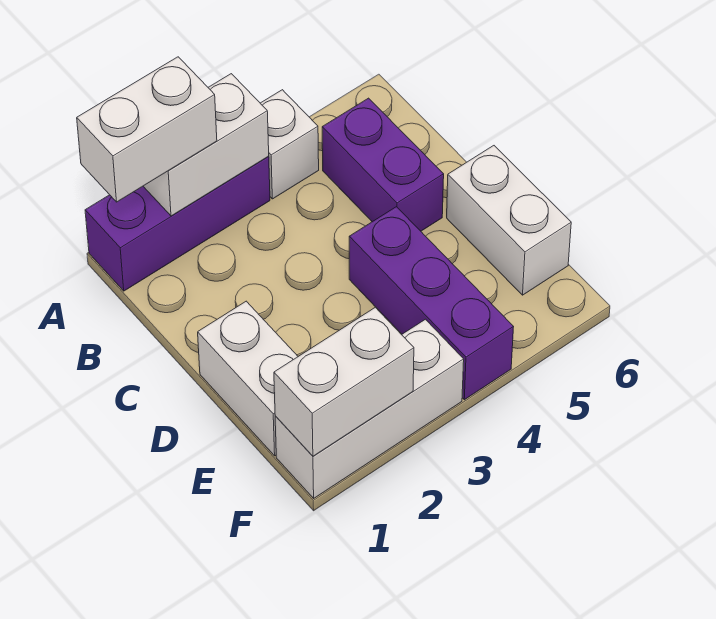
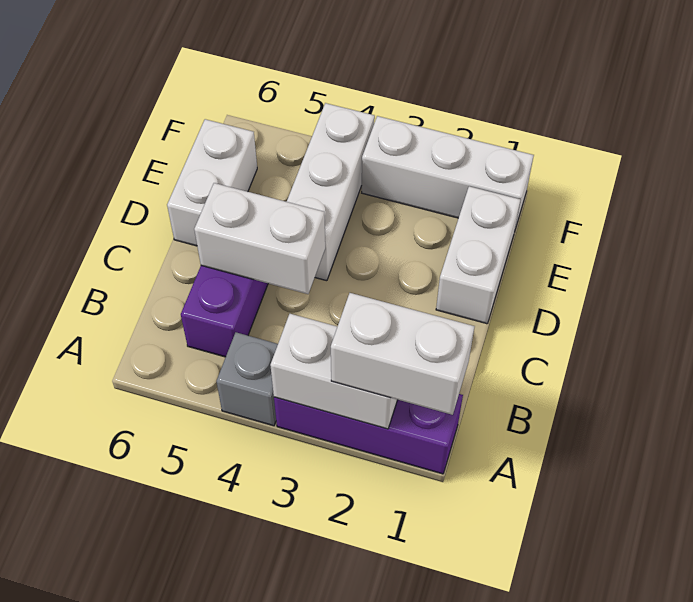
white 1x1 brick [260,90,319,199] -> grey 1x1 brick [216,332,278,426]
purple 1x3 brick [349,207,513,400] -> white 1x3 brick [287,103,375,281]
white 1x2 brick [274,307,414,456] -> white 1x2 brick moved to [194,183,325,294]

